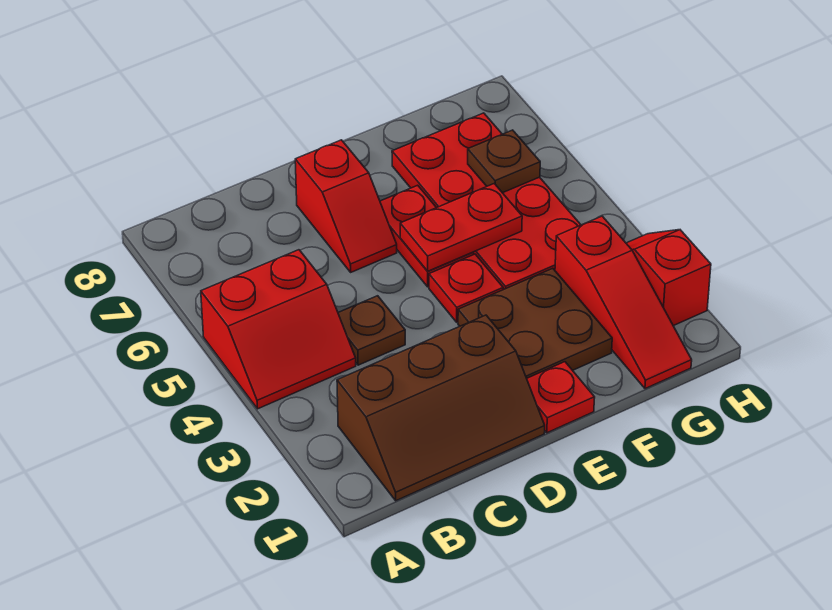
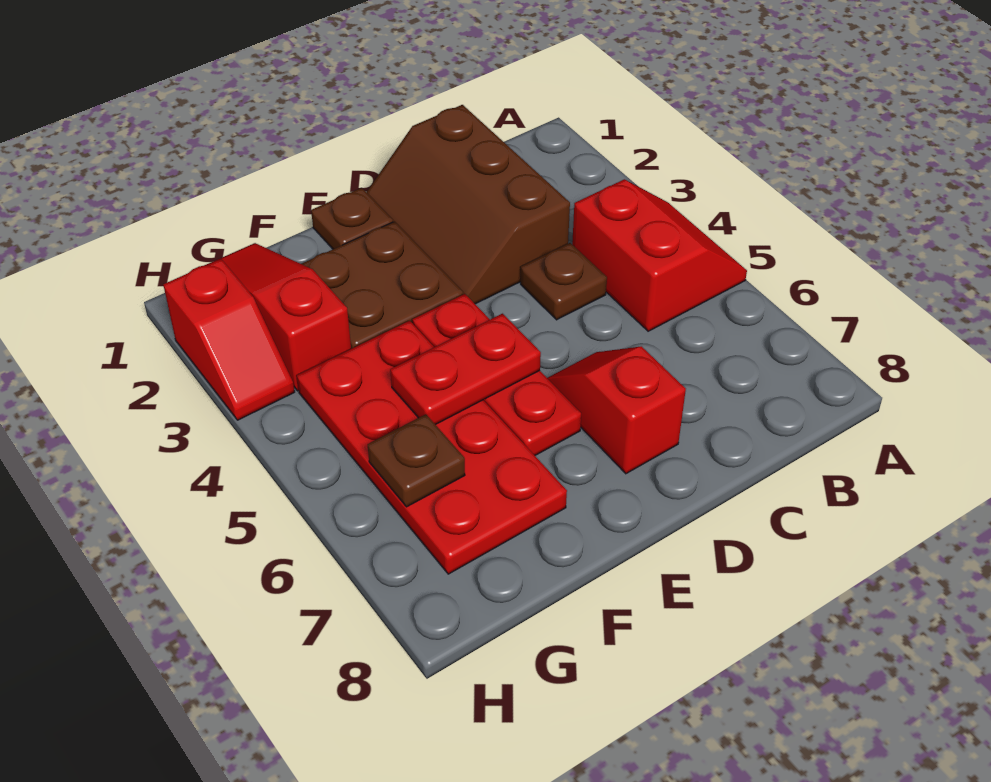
red 2x2 slope [201,250,356,409] -> red 2x2 slope turned to [572,179,747,331]
brown 2x3 slope [337,315,545,501] -> brown 2x3 slope turned to [366,105,570,304]
red 1x1 plate [527,362,595,433] -> brown 1x1 plate [311,188,393,249]

